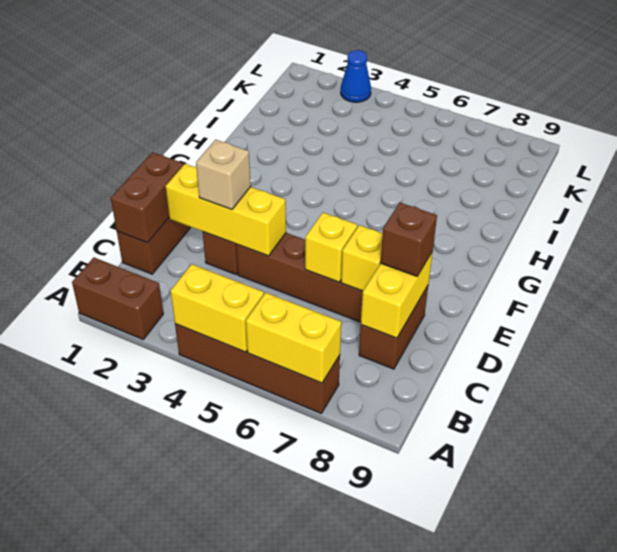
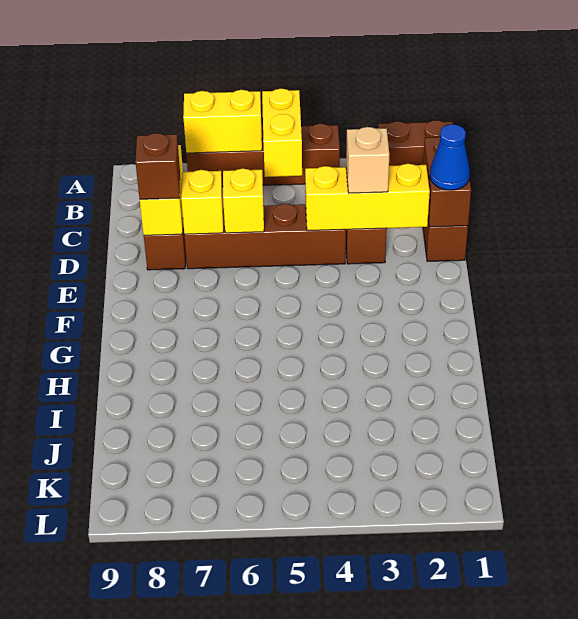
yellow 1x2 brick [171,264,264,352] -> yellow 1x2 brick turned to [262,89,302,177]
blue 1x1 cone [341,50,371,102] -> blue 1x1 cone moved to [430,124,470,190]

